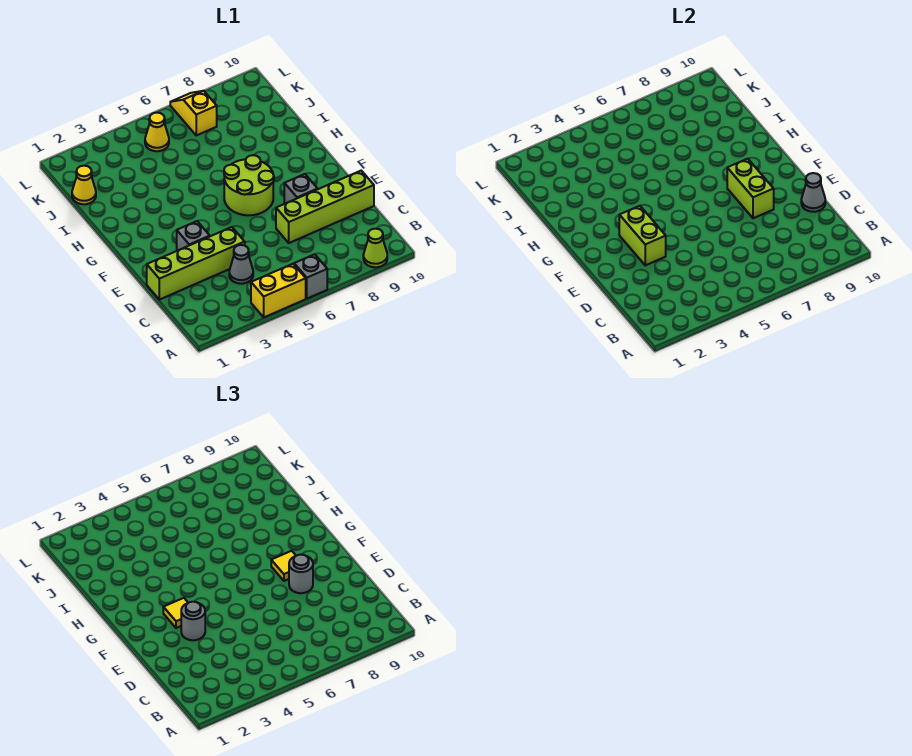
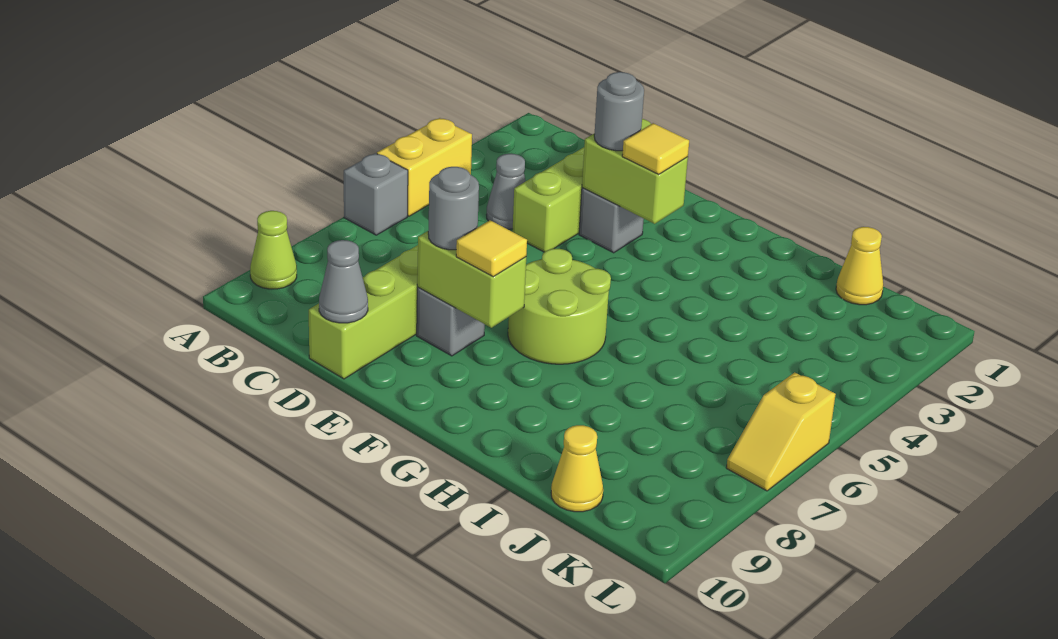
yellow 1x1 cone [145,113,169,151] -> yellow 1x1 cone moved to [551,425,603,512]
yellow 1x2 slope [170,91,217,135] -> yellow 1x2 slope turned to [726,372,836,491]

